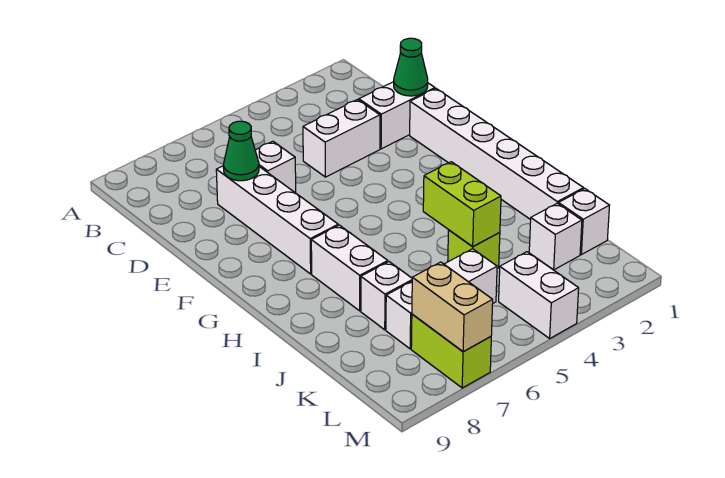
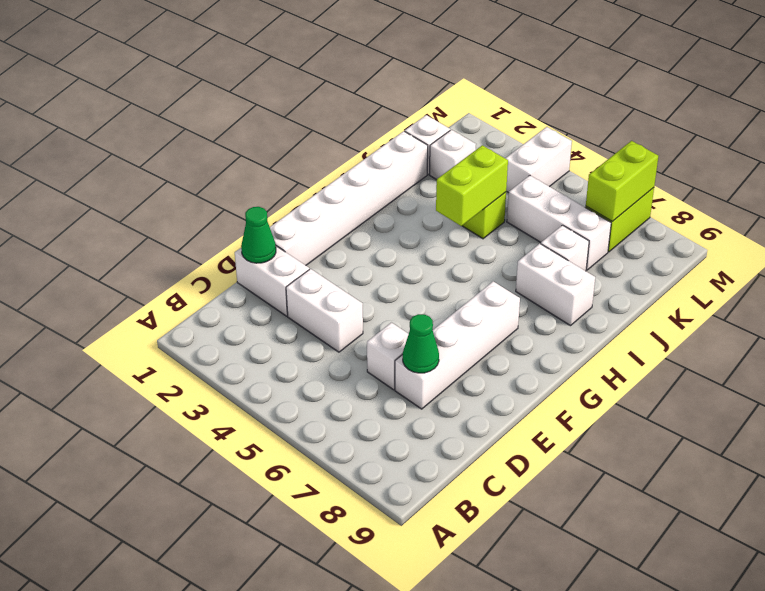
white 1x2 brick [311,225,388,311] -> white 1x2 brick turned to [516,244,595,326]
tan 1x2 brick [412,262,493,352] -> lime 1x2 brick [586,141,658,221]

